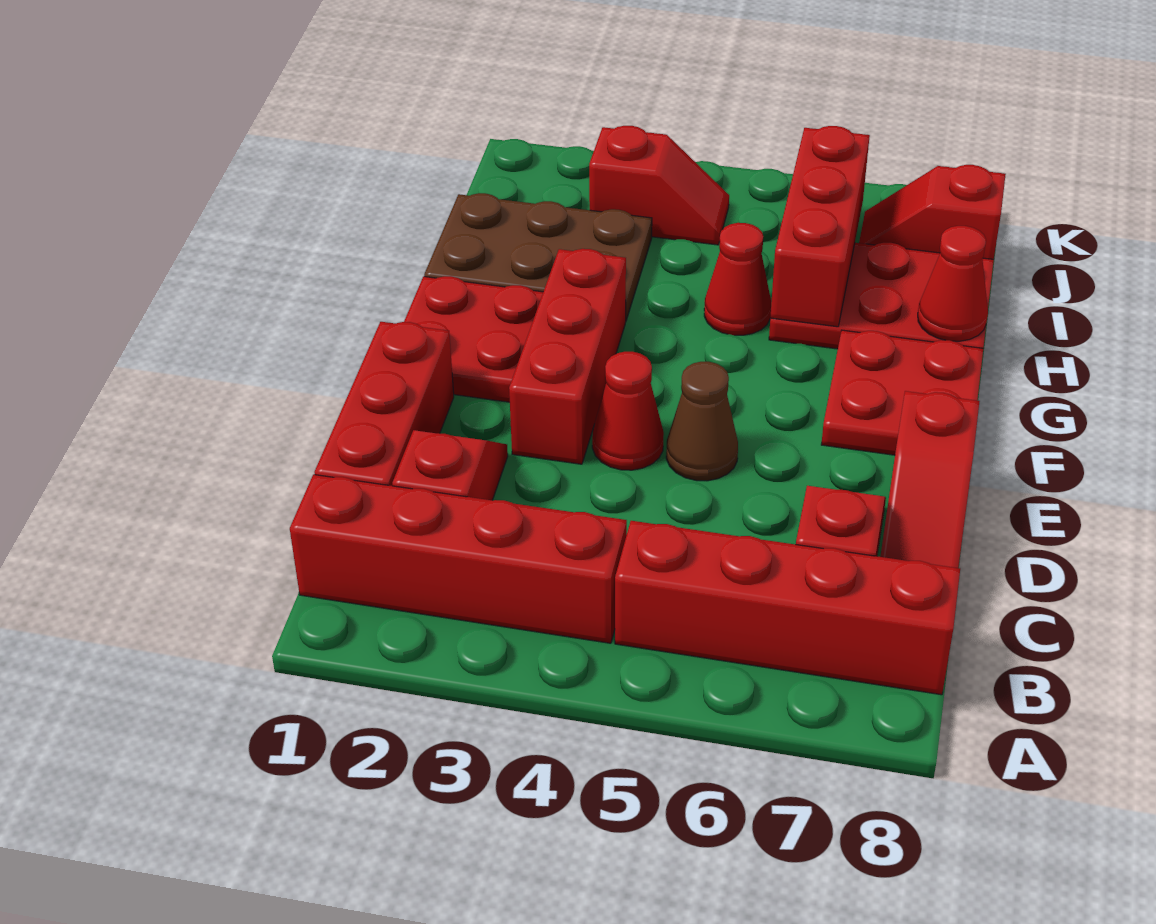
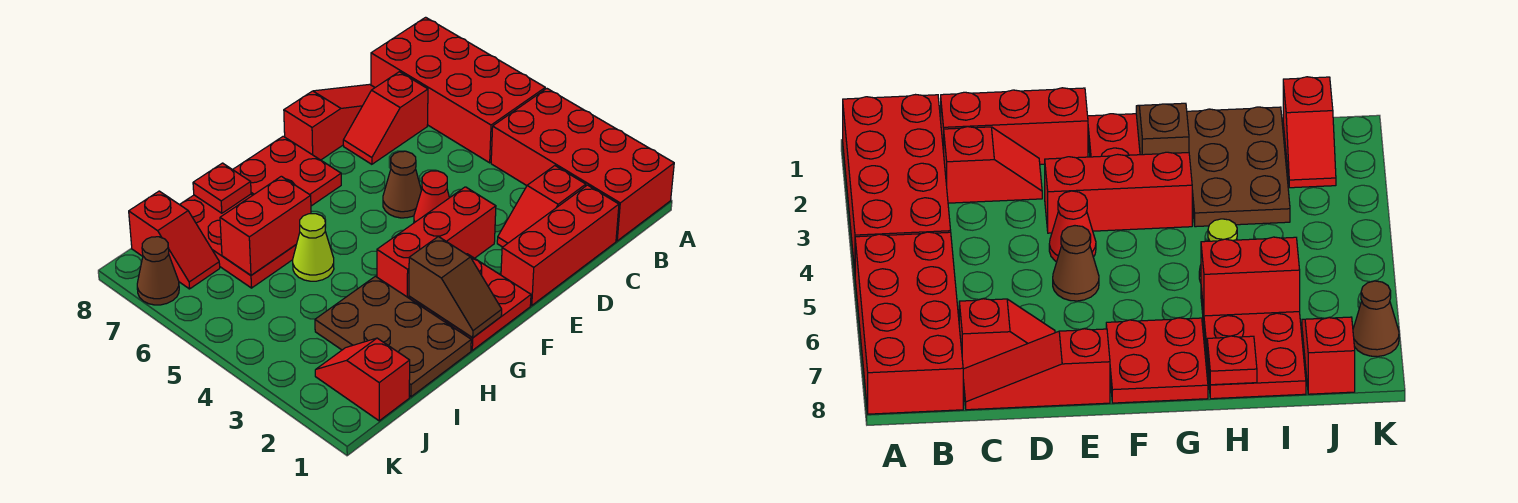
red 1x4 brick [290,474,627,643] -> red 2x4 brick [491,89,674,241]
red 1x4 brick [615,521,960,695] -> red 2x4 brick [371,17,545,163]
none -> brown 1x2 slope [409,237,502,338]
red 1x1 cone [704,223,771,335] -> lime 1x1 cone [293,214,334,281]
red 1x3 brick [770,126,870,327] -> red 1x2 brick [220,176,311,275]
red 1x1 cone [918,226,988,341] -> red 1x1 plate [193,163,251,213]
red 1x2 slope [589,126,729,245] -> red 1x2 slope moved to [315,338,410,421]
none -> brown 1x1 cone [137,237,179,305]

